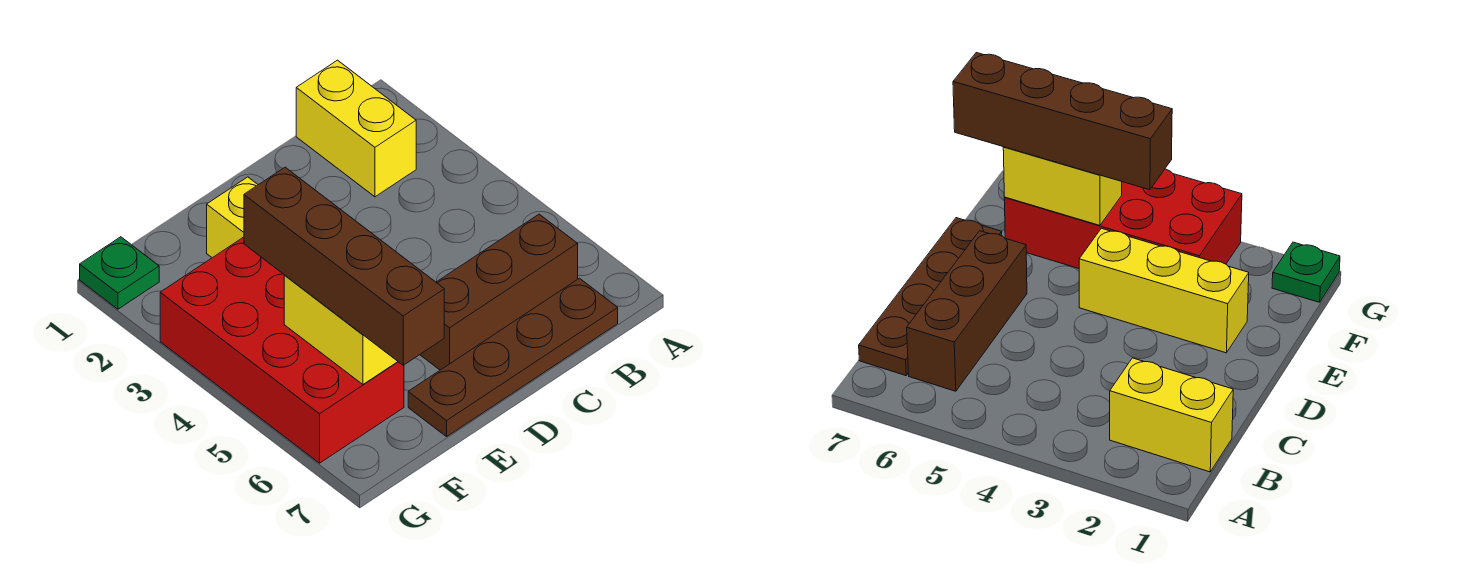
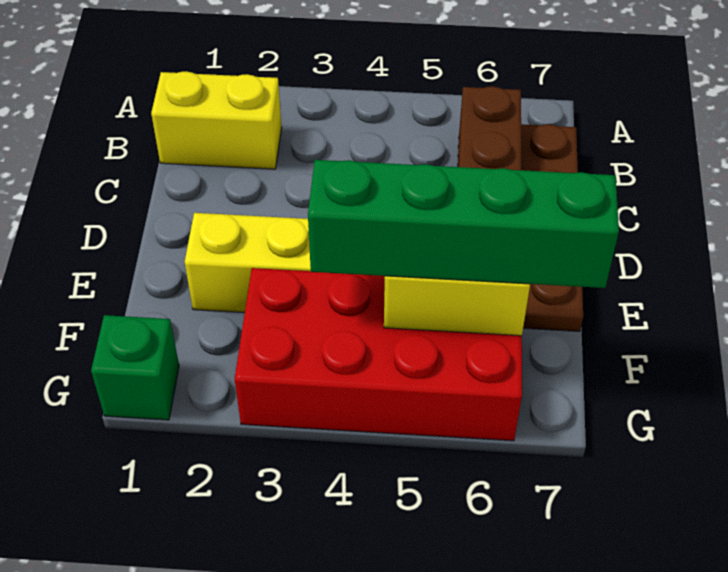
brown 1x4 brick [244,167,444,365] -> green 1x4 brick [308,160,619,288]
green 1x1 plate [80,237,159,309] -> green 1x1 brick [91,315,179,420]

